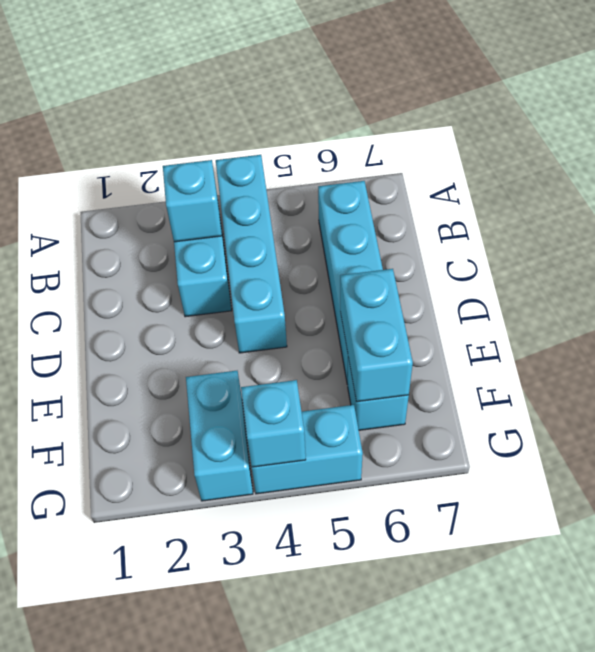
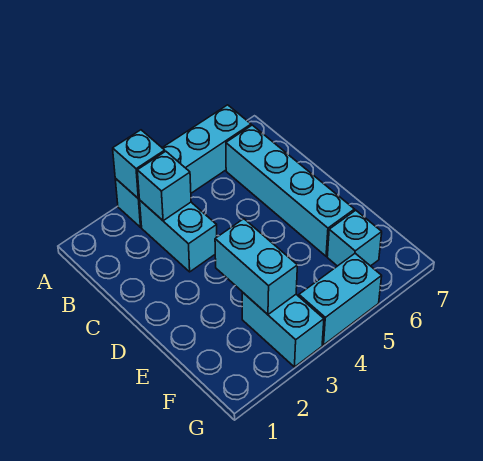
cyan 1x4 brick [216,155,287,353] -> cyan 1x4 brick turned to [115,105,251,227]
cyan 1x2 brick [340,269,413,402] -> cyan 1x2 brick moved to [215,219,297,314]
cyan 1x1 brick [241,380,306,467] -> cyan 1x1 brick moved to [113,130,165,199]

